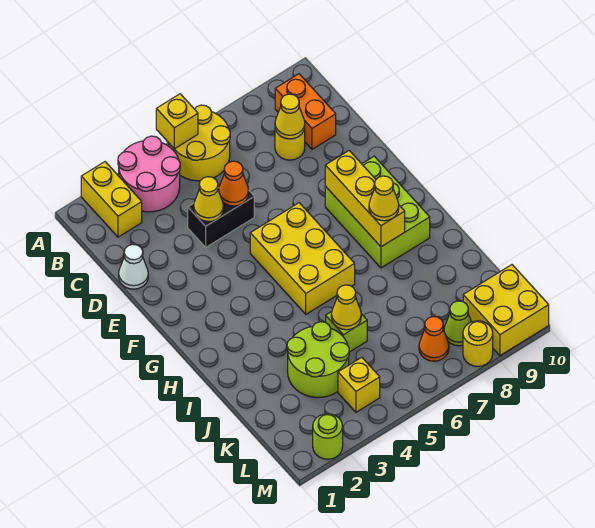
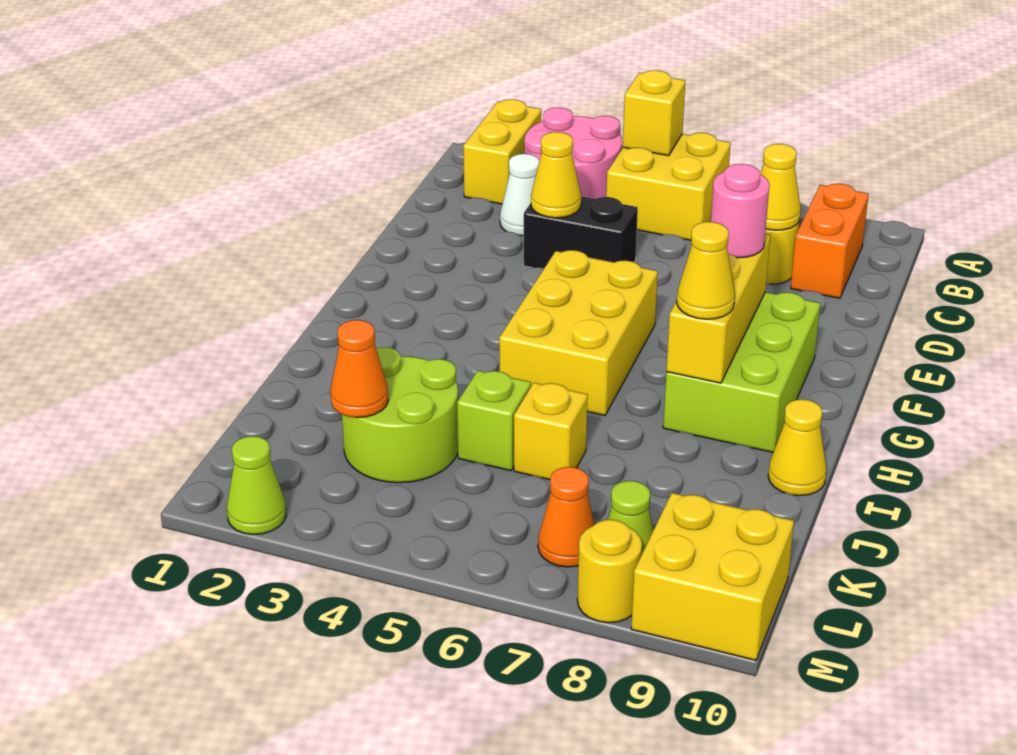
yellow 2x2 round brick [169,105,230,181] -> yellow 2x2 brick [606,133,731,240]
white 1x1 cone [119,244,148,289] -> white 1x1 cone moved to [500,154,540,236]
orange 1x1 cone [219,161,249,206] -> orange 1x1 cone moved to [330,320,388,417]
none -> pink 1x1 round brick [711,164,769,258]
yellow 1x1 cone [331,285,361,330] -> yellow 1x1 cone moved to [768,399,827,496]
yellow 1x1 brick [338,357,380,412] -> yellow 1x1 brick moved to [514,383,588,480]
lime 1x1 round brick [313,414,343,459] -> lime 1x1 cone [227,436,286,534]

